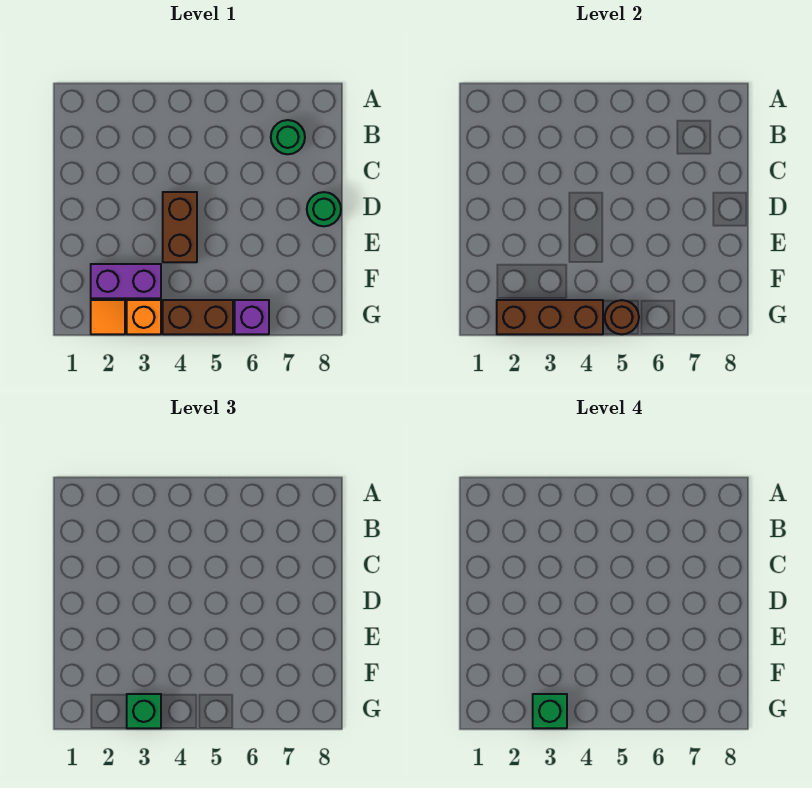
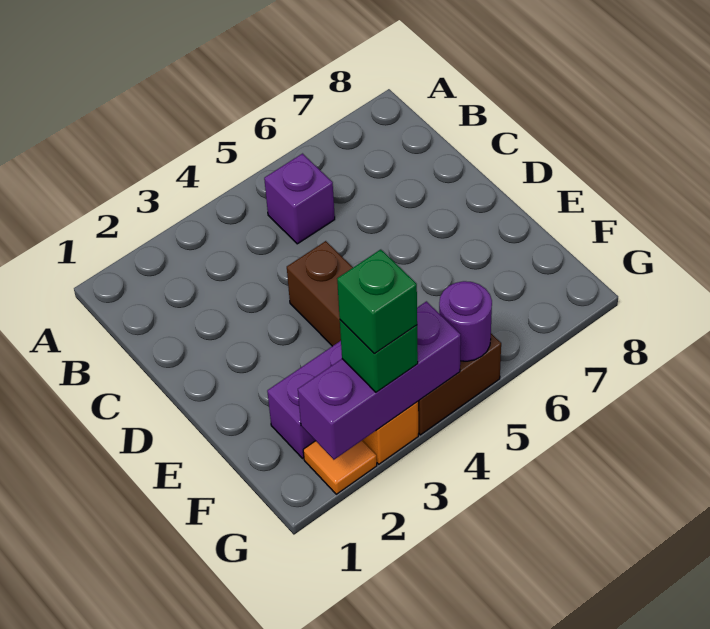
green 1x1 round brick [271,120,305,154] -> none
green 1x1 round brick [307,192,341,226] -> none
brown 1x3 brick [497,300,603,334] -> purple 1x3 brick [298,301,461,460]
brown 1x1 round brick [605,300,639,334] -> purple 1x1 round brick [439,281,492,361]
purple 1x1 brick [235,300,269,334] -> purple 1x1 brick moved to [264,154,335,244]

